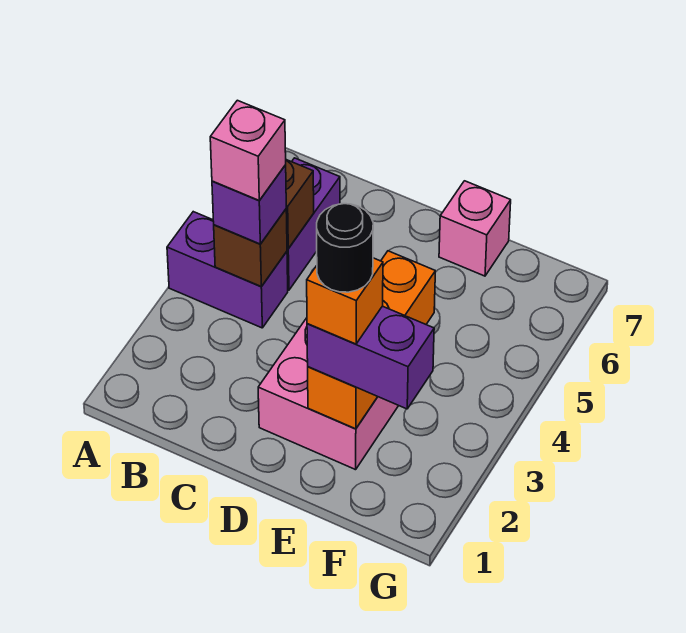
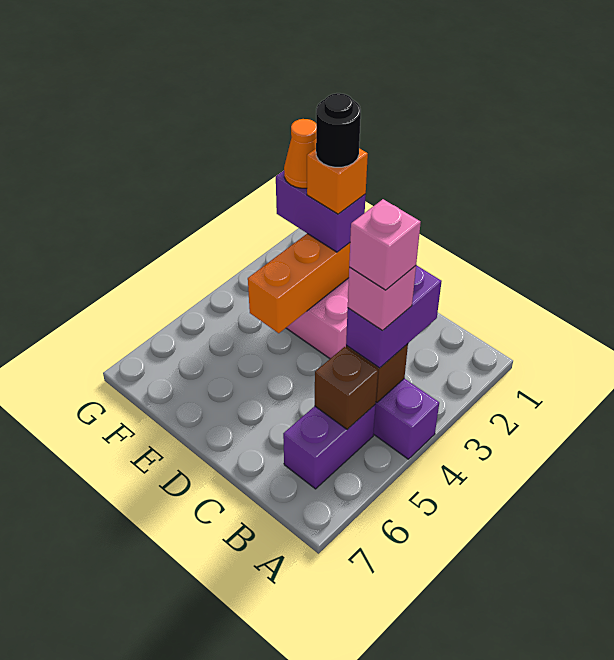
purple 1x1 brick [212,165,286,244] -> purple 1x2 brick [346,265,442,368]
pink 1x1 brick [439,181,511,276] -> pink 1x1 brick moved to [349,199,421,290]
none -> orange 1x1 cone [284,119,316,188]

